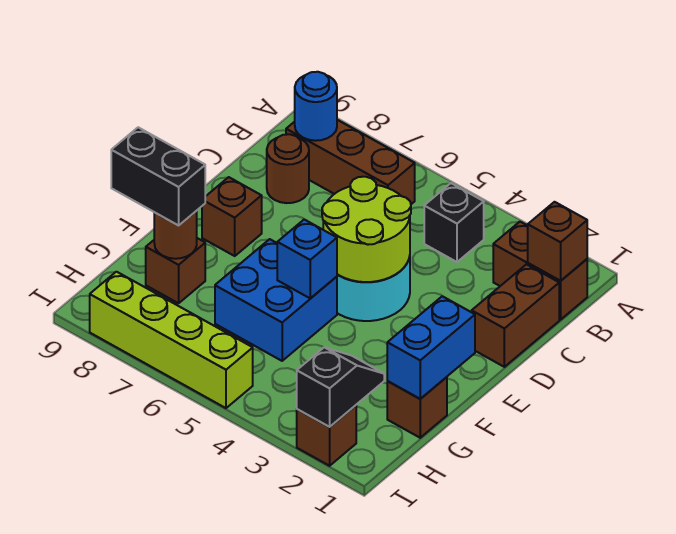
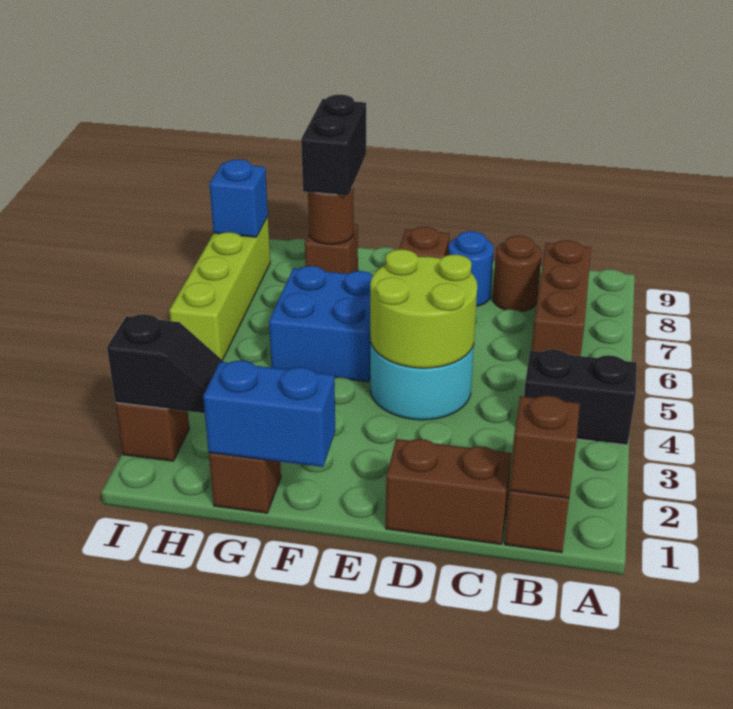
black 1x1 brick [424,183,484,262] -> black 1x2 brick [524,349,637,445]
blue 1x1 round brick [295,72,337,141] -> blue 1x1 round brick moved to [448,231,494,306]
blue 1x1 brick [277,220,337,298] -> blue 1x1 brick moved to [209,159,268,237]

